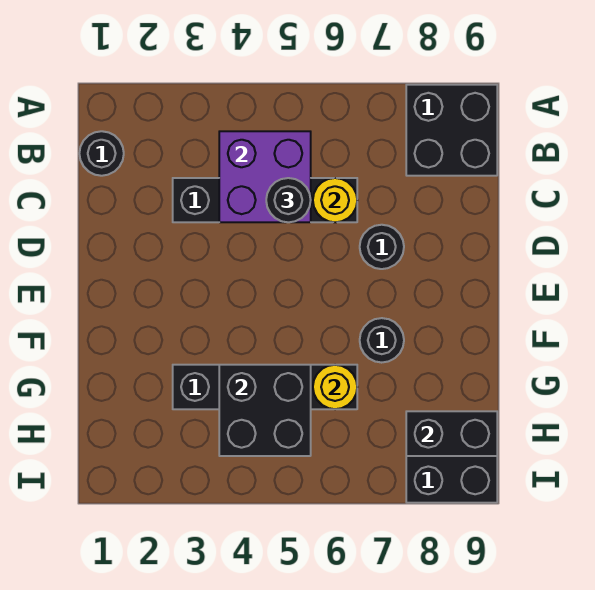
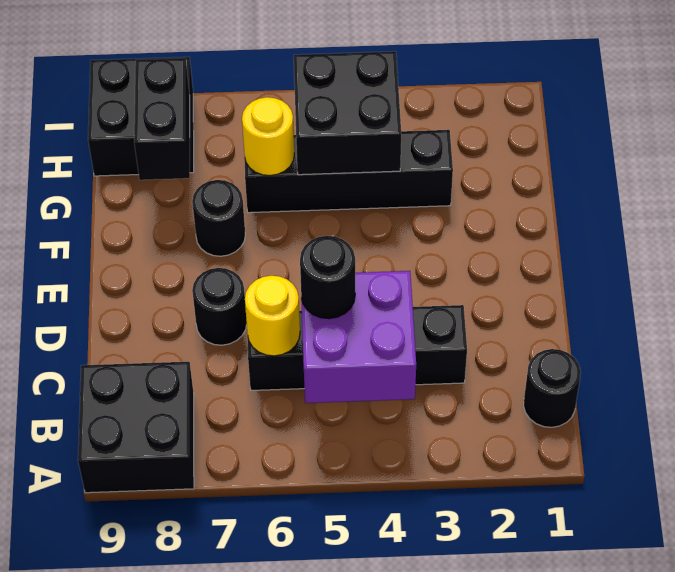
black 1x2 brick [406,411,497,456] -> black 1x2 brick turned to [134,58,190,180]

